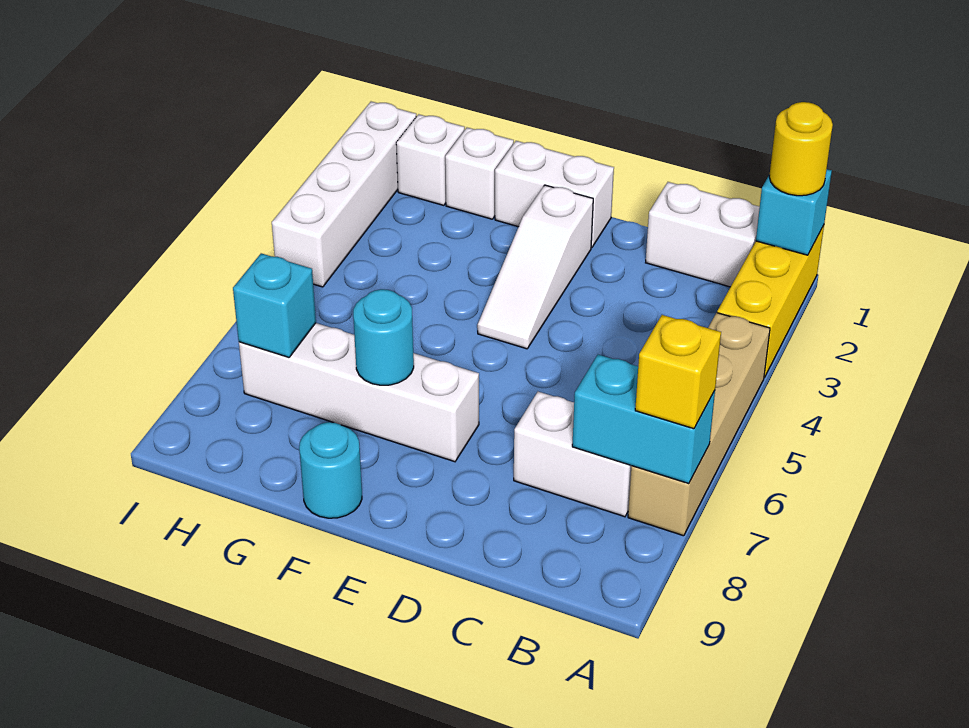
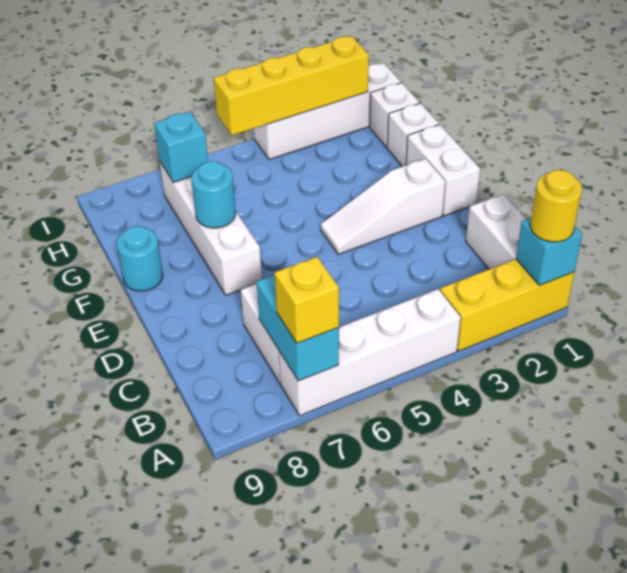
tan 1x4 brick [628,313,770,536] -> white 1x4 brick [279,289,461,416]
none -> yellow 1x4 brick [214,36,369,135]

